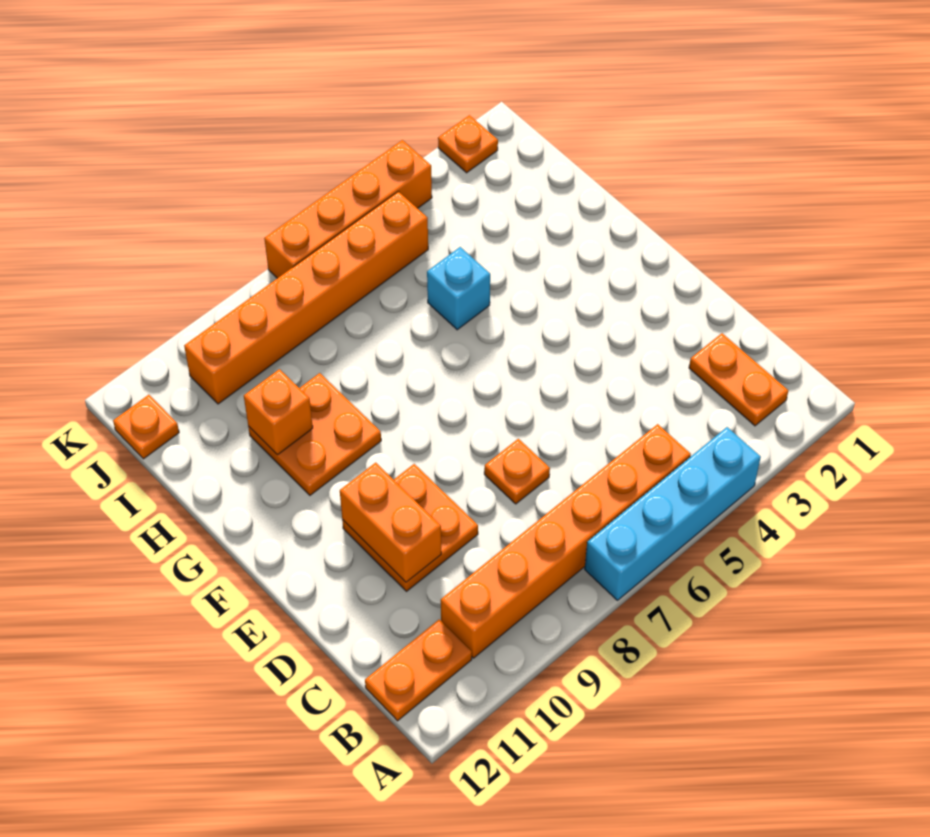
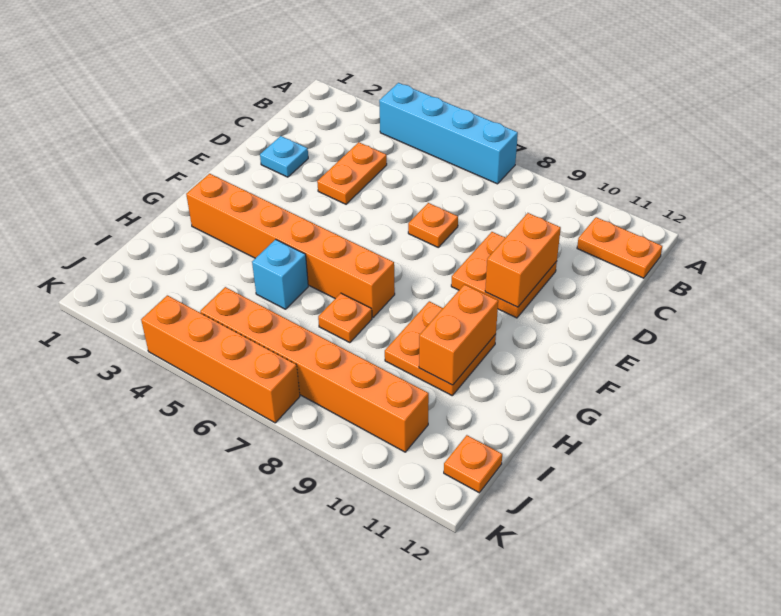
orange 1x2 plate [689,333,788,426] -> orange 1x2 plate moved to [317,142,387,204]
orange 1x6 brick [441,424,691,658] -> orange 1x6 brick moved to [186,174,395,317]
none -> cyan 1x1 plate [260,136,308,177]
orange 1x1 brick [244,369,313,455] -> orange 1x2 brick [419,285,498,385]
orange 1x1 plate [438,115,498,173] -> orange 1x1 plate moved to [318,293,372,343]

